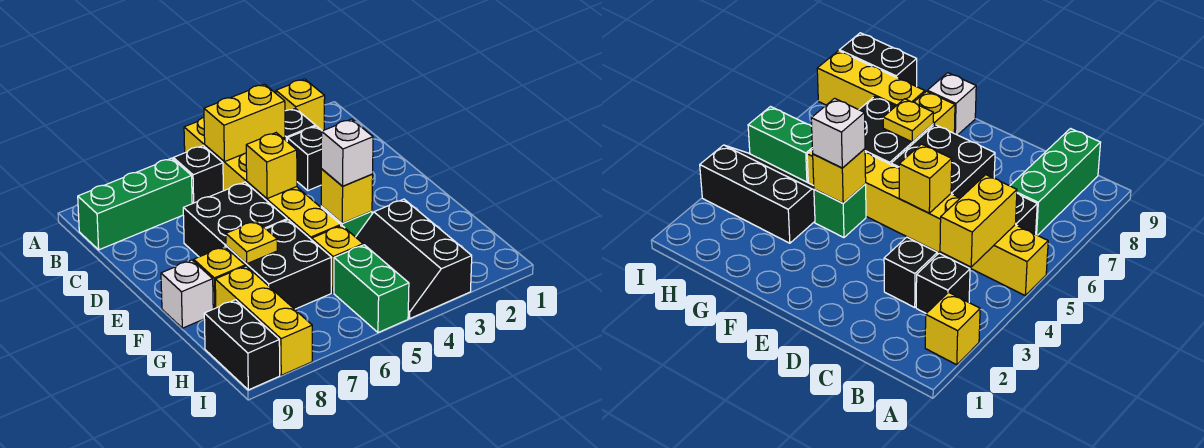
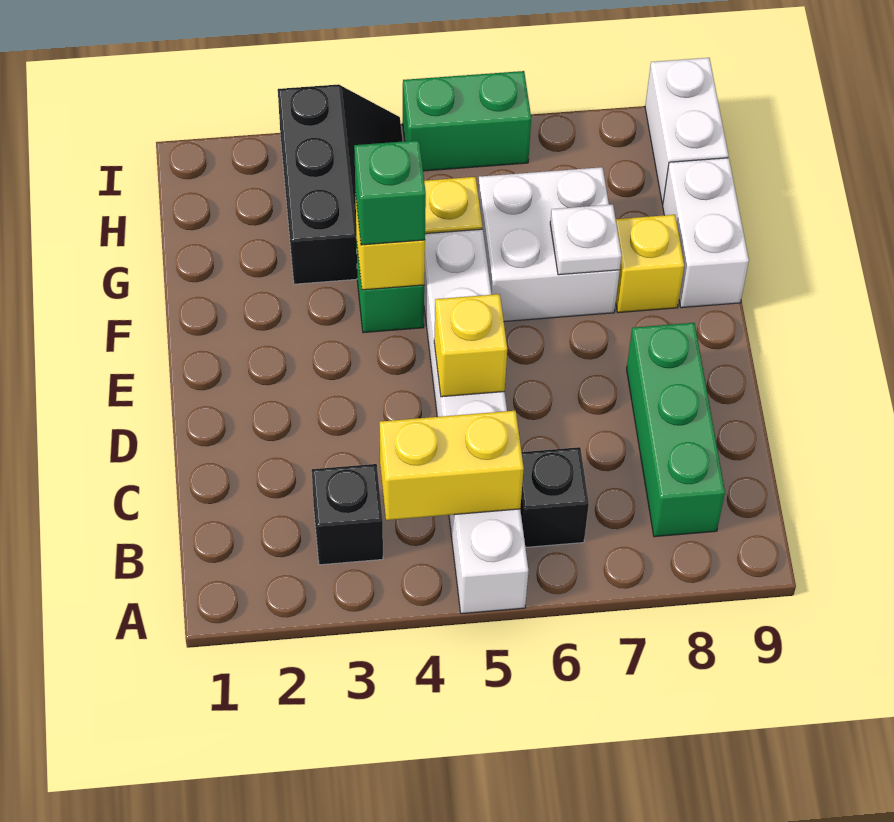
yellow 1x1 brick [276,79,325,131] -> none
yellow 1x6 brick [184,118,341,240] -> white 1x6 brick [424,229,529,614]
green 1x3 brick [78,158,192,250] -> green 1x3 brick turned to [627,323,725,537]
black 1x1 brick [287,126,322,190] -> none
black 2x2 brick [183,182,287,257] -> none
white 1x1 brick [321,119,373,186] -> green 1x1 brick [354,140,426,245]
black 2x2 brick [226,220,332,309] -> white 2x2 brick [478,167,620,321]
yellow 1x1 plate [226,221,277,264] -> white 1x1 plate [550,204,622,275]
white 1x1 brick [161,260,213,328] -> white 1x2 brick [663,158,749,308]
yellow 1x3 brick [215,266,312,375] -> none
green 1x2 brick [334,245,409,333] -> green 1x2 brick turned to [403,71,531,171]
black 1x2 brick [204,300,280,390] -> white 1x2 brick [645,58,728,204]

